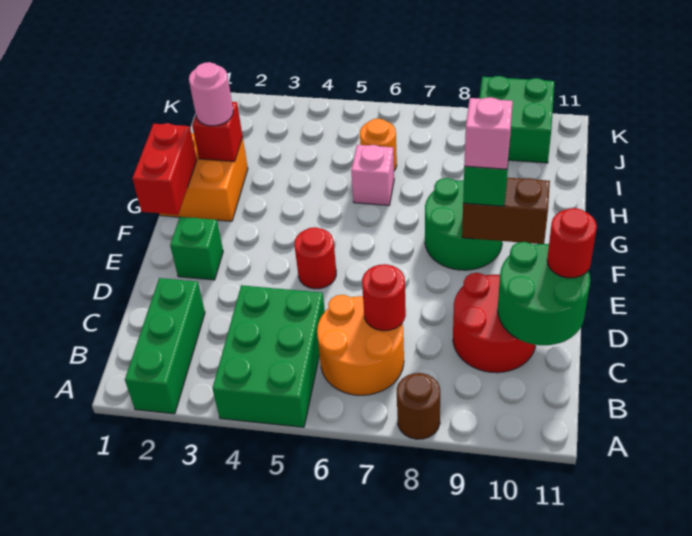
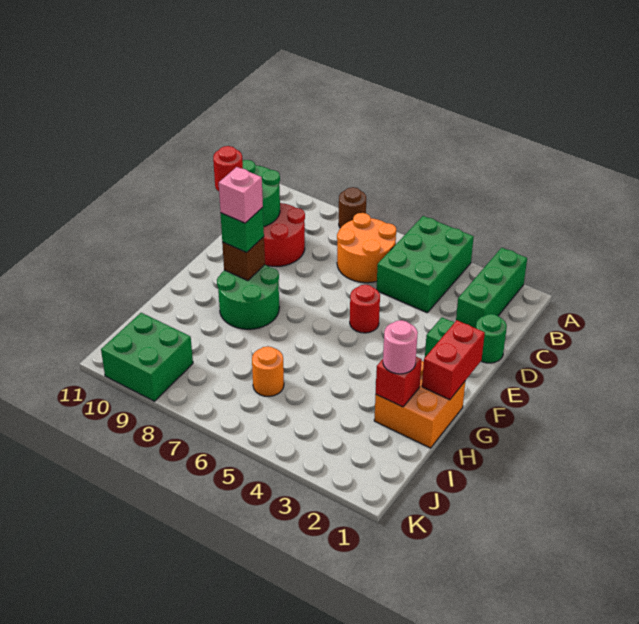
red 1x1 round brick [362,264,406,331] -> none
none -> green 1x1 round brick [476,314,507,363]
brown 1x2 brick [462,178,550,244] -> brown 1x1 brick [222,237,265,281]
pink 1x1 brick [351,145,394,205] -> none

